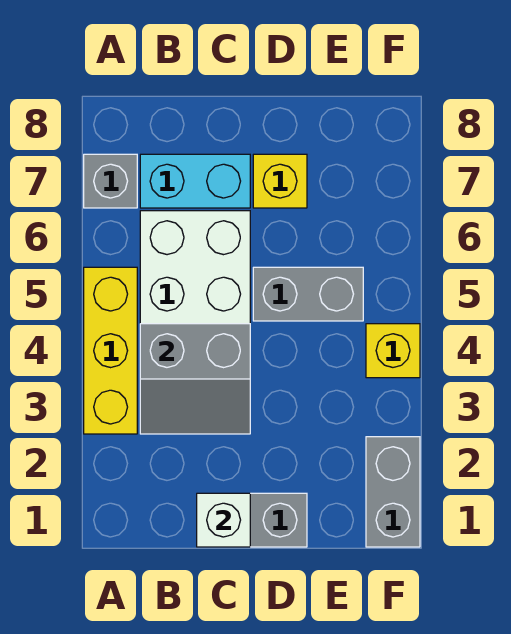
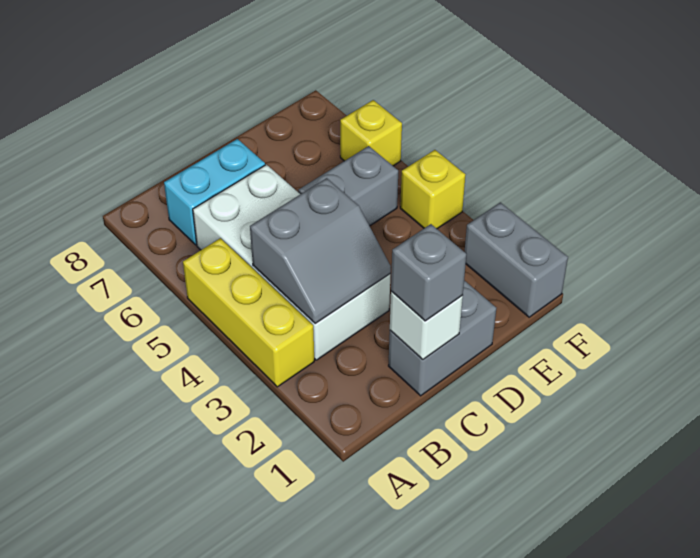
grey 1x1 brick [84,154,137,208] -> grey 1x1 brick moved to [391,224,466,321]
yellow 1x1 brick [253,154,307,208] -> yellow 1x1 brick moved to [340,100,402,166]

